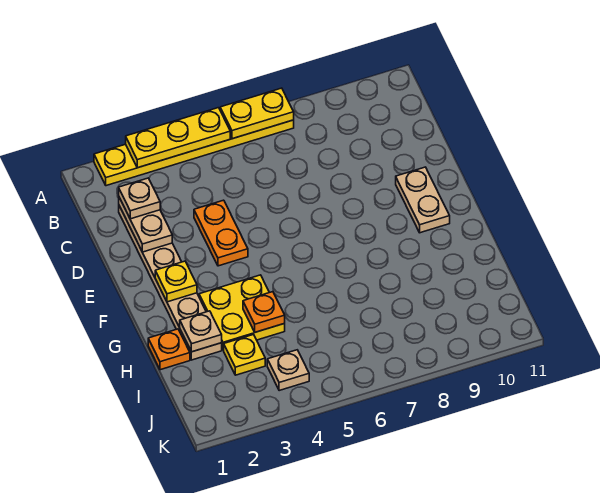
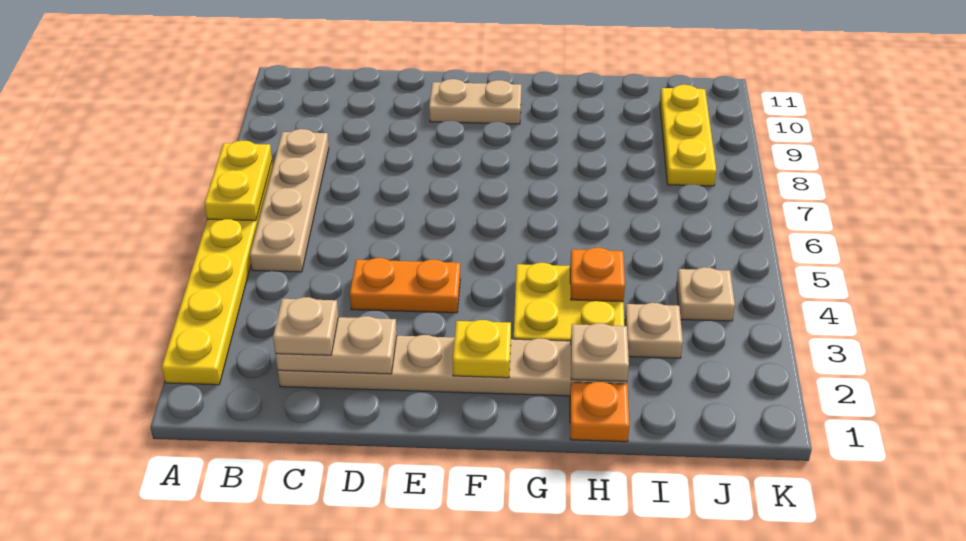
yellow 1x3 plate [126,108,230,168] -> yellow 1x3 plate moved to [660,85,716,186]
none -> tan 1x4 plate [250,129,329,272]
yellow 1x1 plate [224,335,265,375] -> tan 1x1 plate [625,303,683,358]

